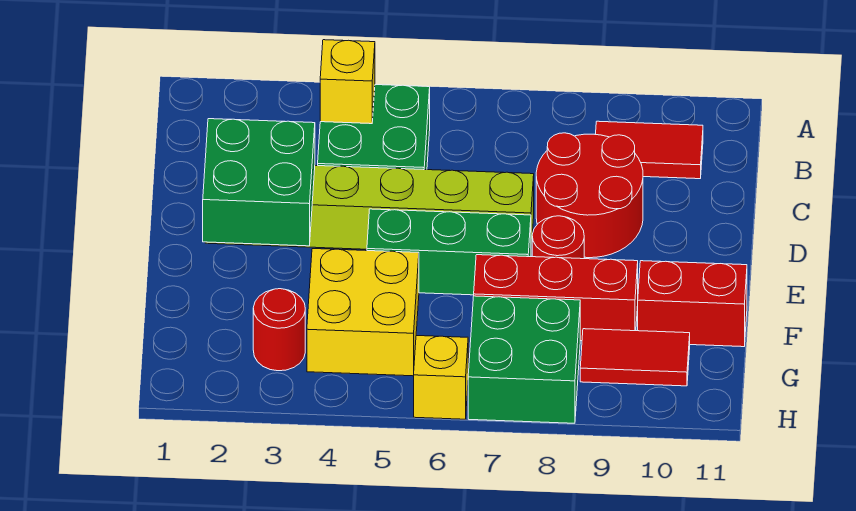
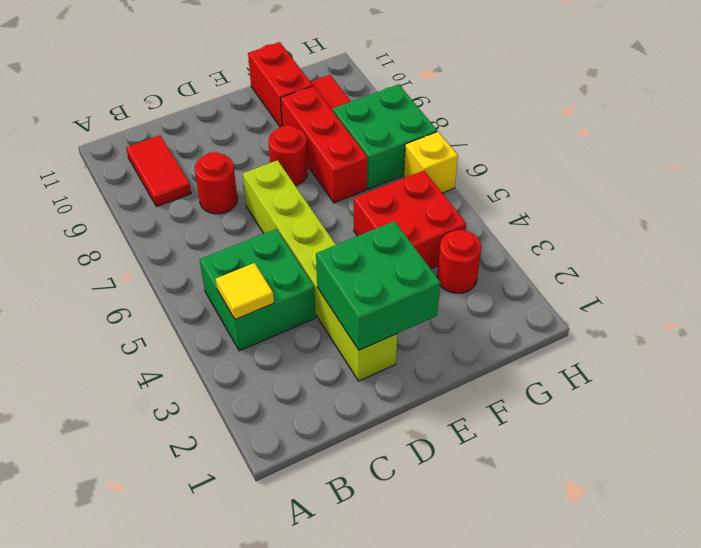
yellow 1x1 brick [320,40,375,124] -> yellow 1x1 tile [216,263,274,320]
red 2x2 round brick [536,133,643,258] -> red 1x1 round brick [195,152,237,214]
green 1x3 brick [367,209,531,295] -> none
yellow 2x2 brick [307,249,419,376] -> red 2x2 brick [354,171,466,269]

